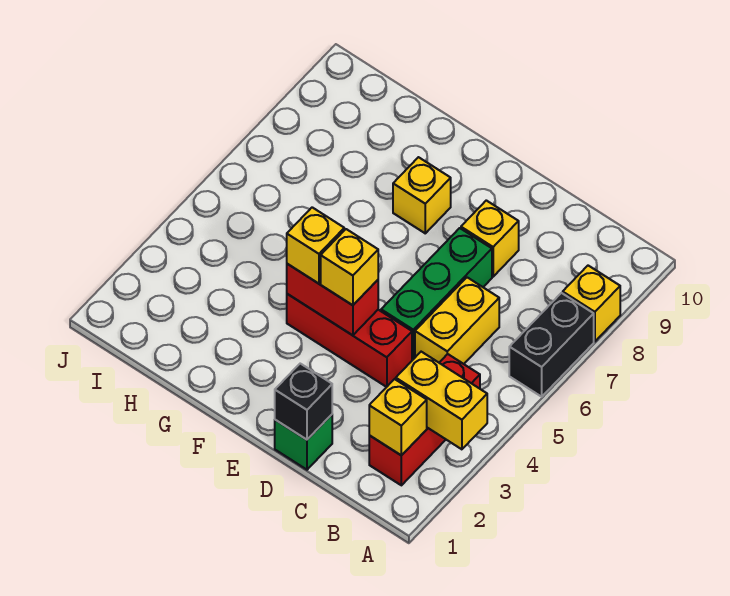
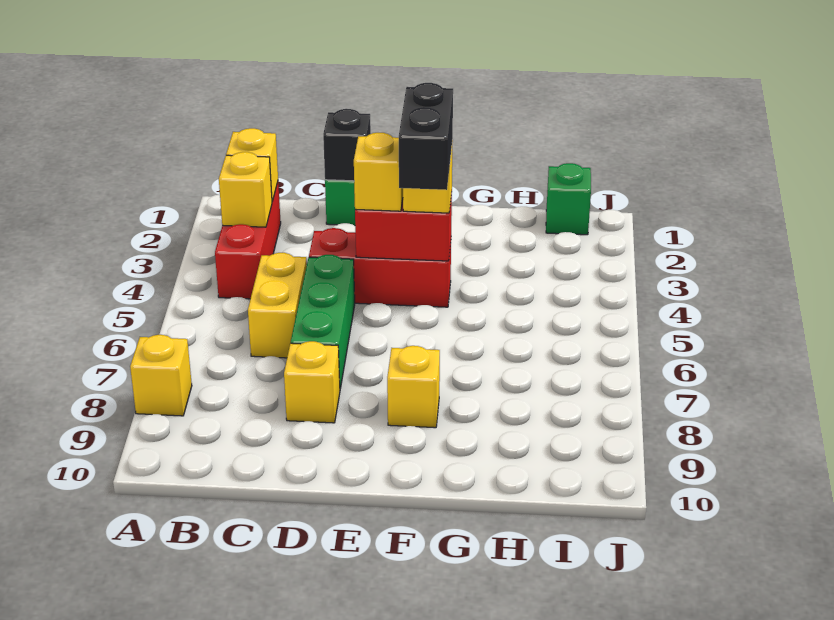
yellow 1x2 brick [396,352,487,449] -> yellow 1x1 brick [219,152,272,227]
black 1x2 brick [509,293,594,397] -> black 1x2 brick moved to [399,83,453,190]
none -> green 1x1 brick [546,163,591,235]

